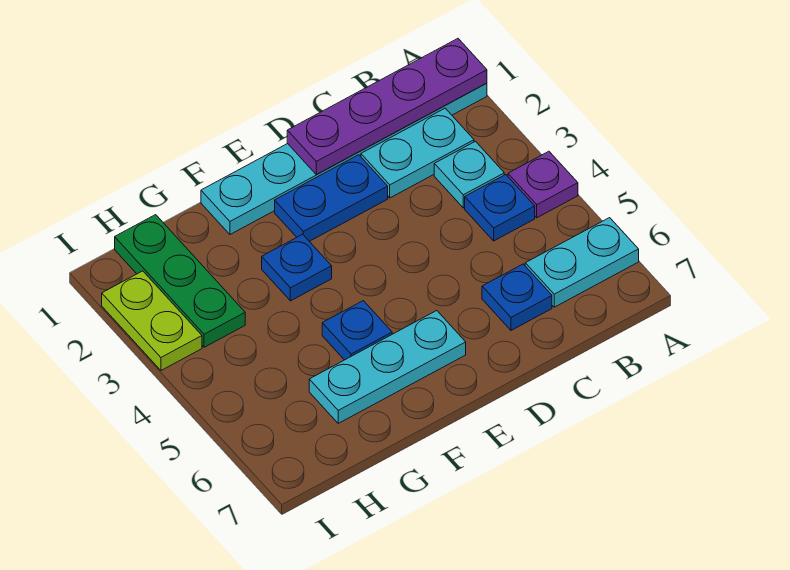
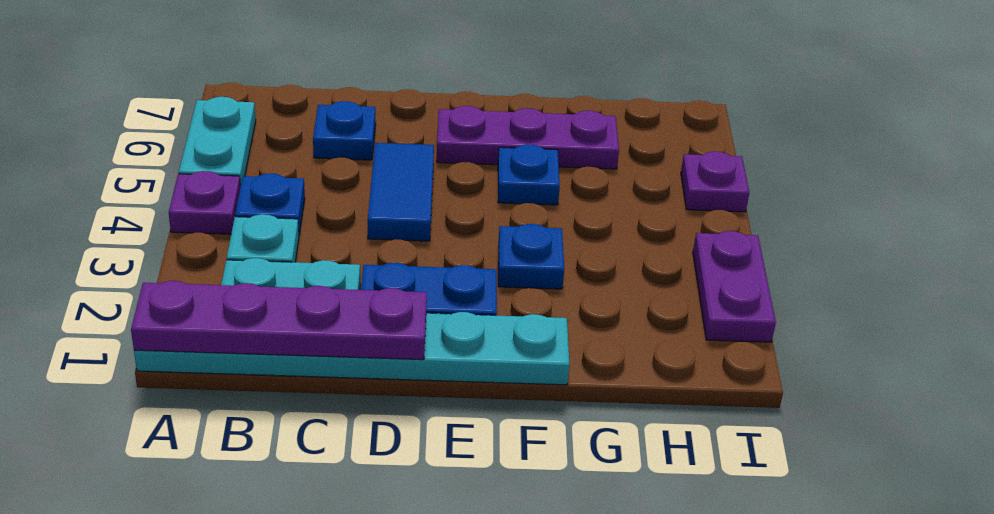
cyan 1x2 plate [525,218,639,307] -> cyan 1x2 plate turned to [179,97,256,187]
none -> blue 1x2 tile [368,143,434,241]
cyan 1x3 plate [309,311,466,423] -> purple 1x3 plate [437,106,619,169]
green 1x3 plate [115,215,245,347] -> none
lime 1x2 plate [102,271,202,370] -> purple 1x2 plate [693,231,776,342]
none -> purple 1x1 plate [681,151,749,212]

